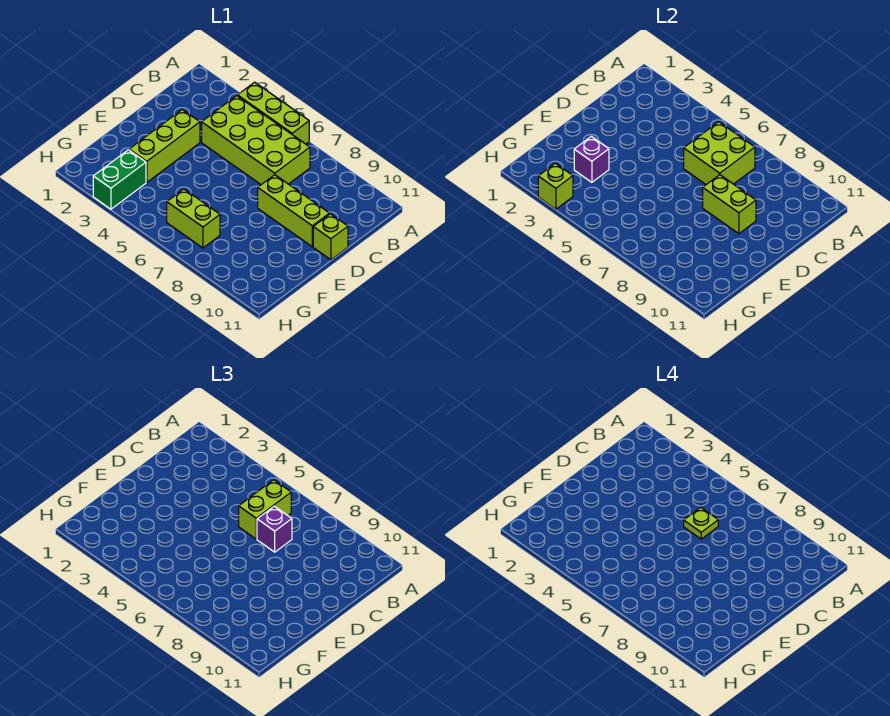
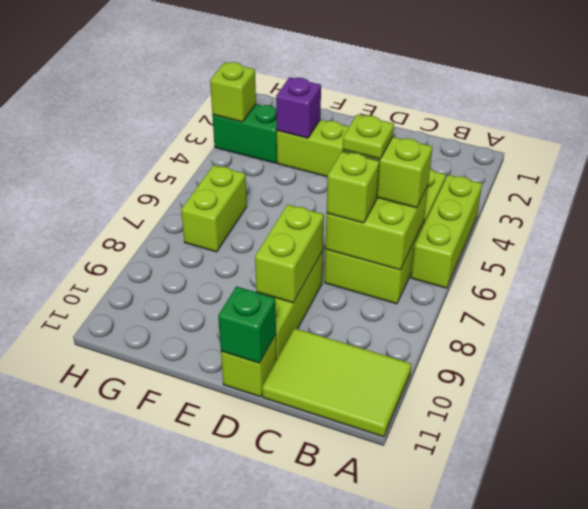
none -> lime 2x3 tile [262,328,412,437]
purple 1x1 brick [257,506,292,552] -> lime 1x1 brick [327,152,380,223]
none -> green 1x1 brick [218,286,276,363]

